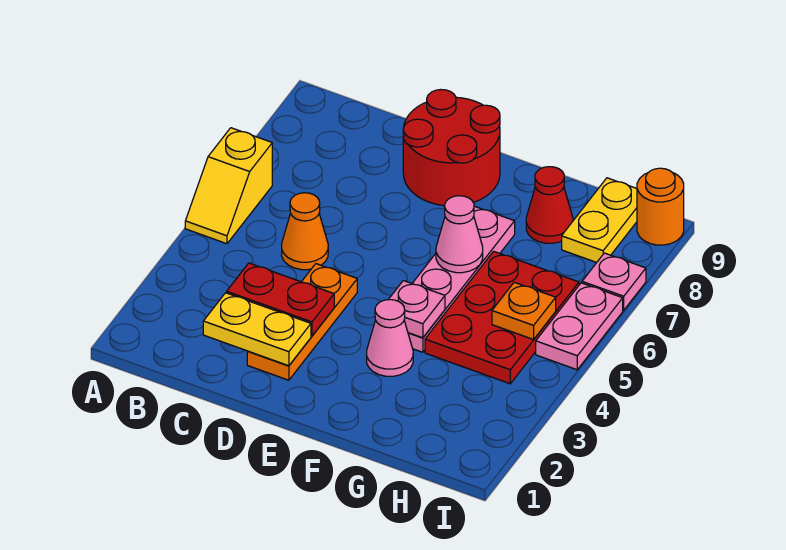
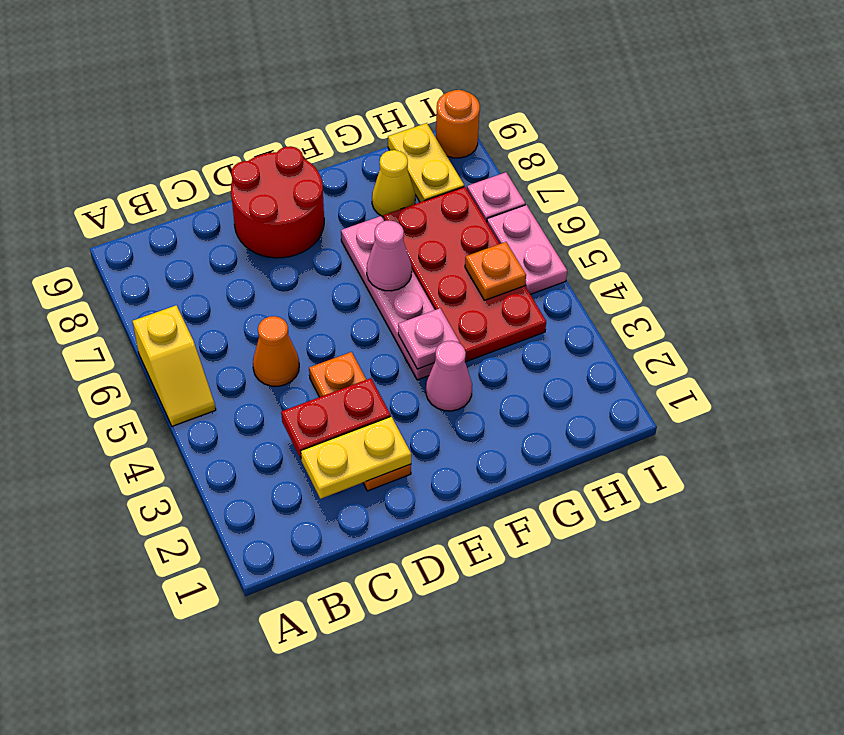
red 2x3 plate [425,251,579,384] -> red 2x4 plate [384,187,546,362]
red 1x1 cone [526,167,573,243] -> yellow 1x1 cone [372,150,415,217]

